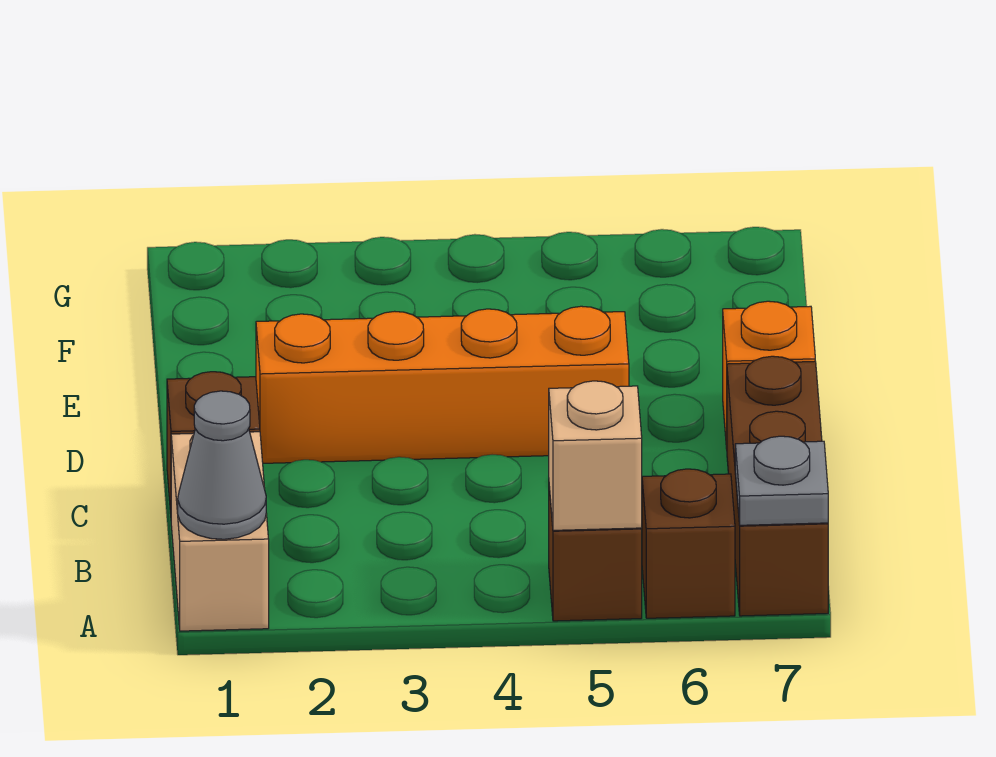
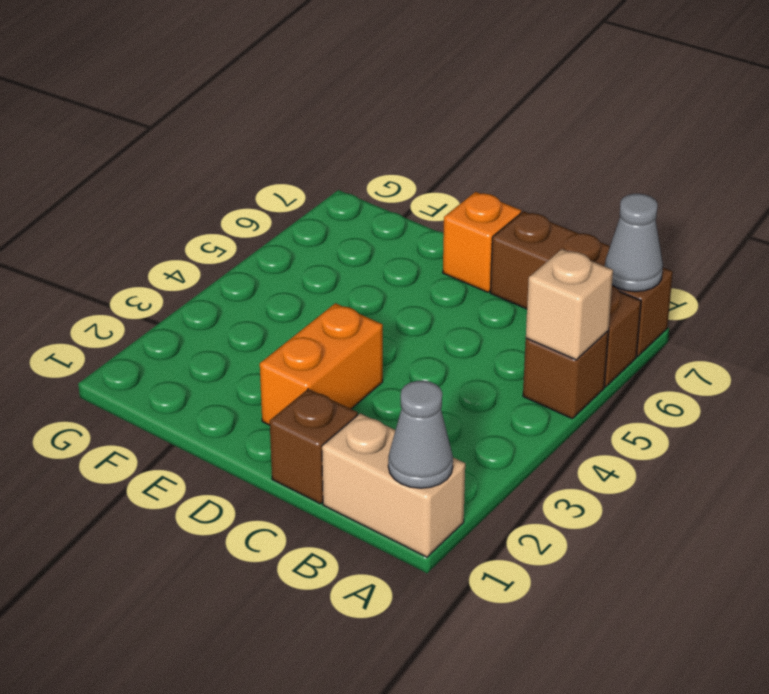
grey 1x1 plate [735,436,828,525] -> grey 1x1 cone [605,194,663,292]
orange 1x4 brick [256,306,629,463] -> orange 1x2 brick [260,303,383,425]

